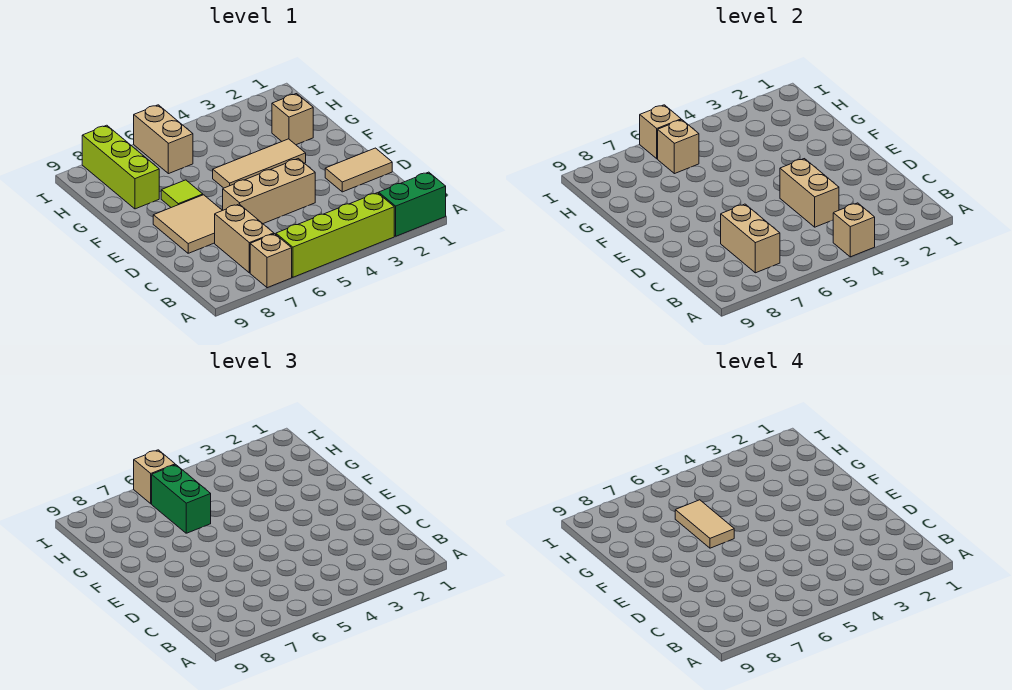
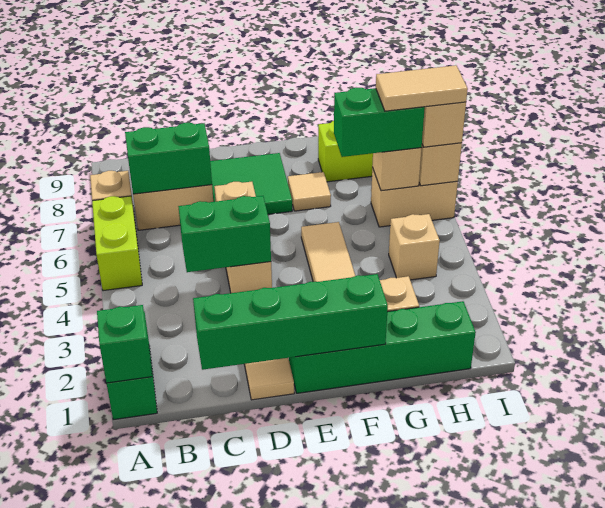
none -> green 1x1 brick [97,305,152,383]
lime 1x4 brick [276,193,394,277] -> lime 1x2 brick [92,196,142,291]
tan 1x1 brick [833,203,875,257] -> tan 1x1 brick moved to [389,214,440,280]
tan 1x2 brick [721,204,780,273] -> green 1x2 brick [125,123,212,194]
none -> green 1x4 brick [193,274,388,370]
tan 1x2 brick [780,159,839,227] -> green 1x2 brick [178,196,271,272]
tan 2x2 tile [153,195,222,253] -> green 2x2 tile [210,153,292,214]
none -> green 1x4 brick [289,301,476,393]
tan 1x2 tile [675,500,734,548] -> tan 1x2 tile moved to [376,65,468,111]
lime 1x1 tile [161,180,203,208] -> tan 1x1 tile [288,172,331,211]

